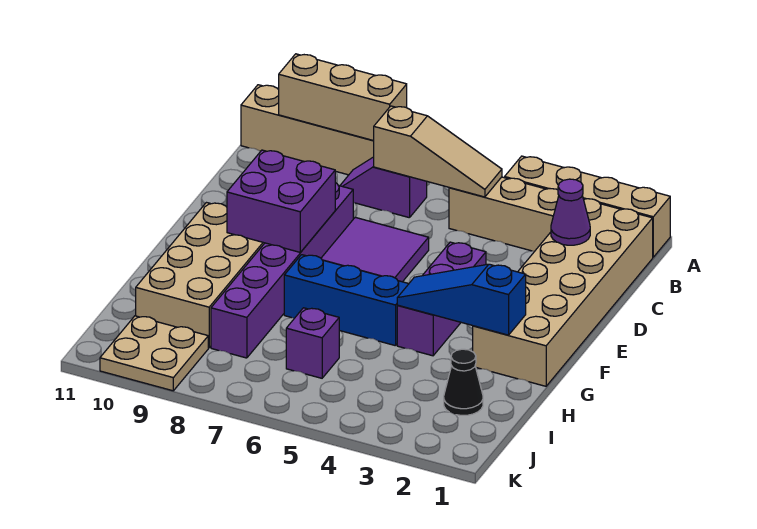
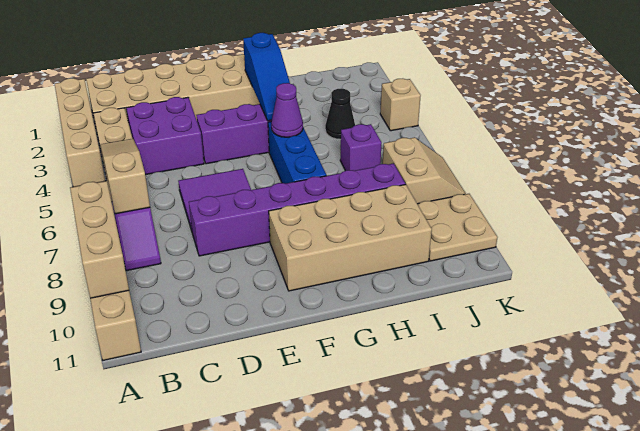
purple 1x1 cone [551,179,590,245] -> purple 1x1 cone moved to [271,83,303,137]
purple 2x2 brick [227,150,335,252] -> purple 2x2 brick moved to [126,97,204,175]
black 1x1 cone [444,349,483,415] -> black 1x1 cone moved to [325,89,355,139]
none -> tan 2x2 slope [383,137,466,204]
none -> tan 1x1 brick [380,79,421,131]

